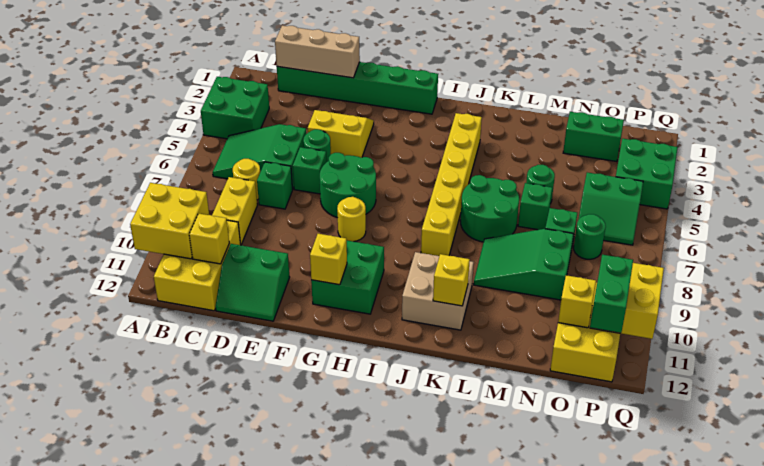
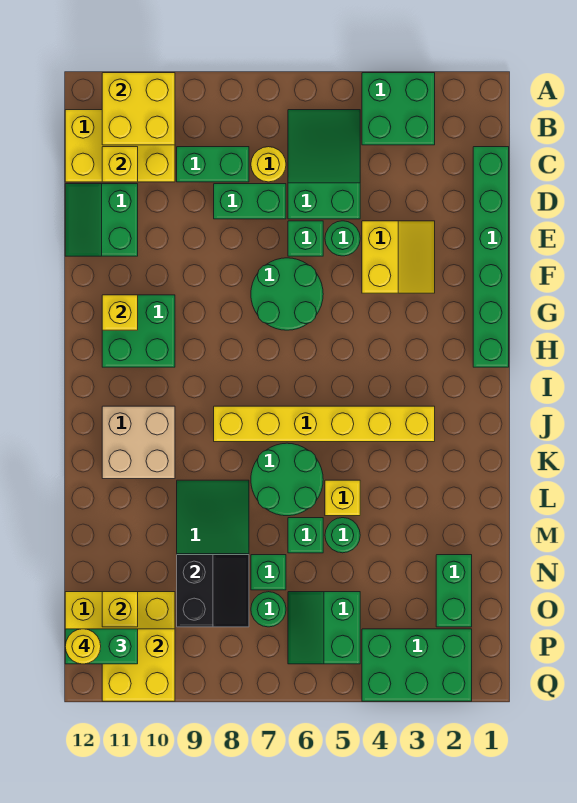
tan 1x3 brick [275,26,360,78] -> none
yellow 1x2 brick [212,177,257,245] -> green 1x2 brick [177,147,249,182]
green 1x1 brick [257,162,293,209] -> green 1x2 brick [214,184,286,219]
yellow 1x1 round brick [337,197,366,242] -> yellow 1x1 round brick moved to [65,629,101,664]
yellow 1x1 brick [433,254,470,306] -> yellow 1x1 brick moved to [325,480,360,516]
none -> black 2x2 slope [177,555,249,627]
green 2x2 brick [616,138,678,209] -> green 2x3 brick [362,629,472,701]

